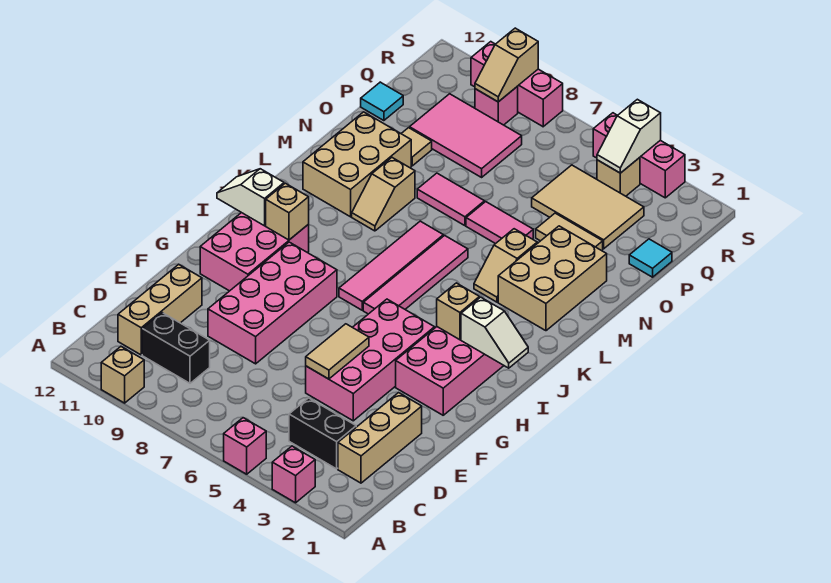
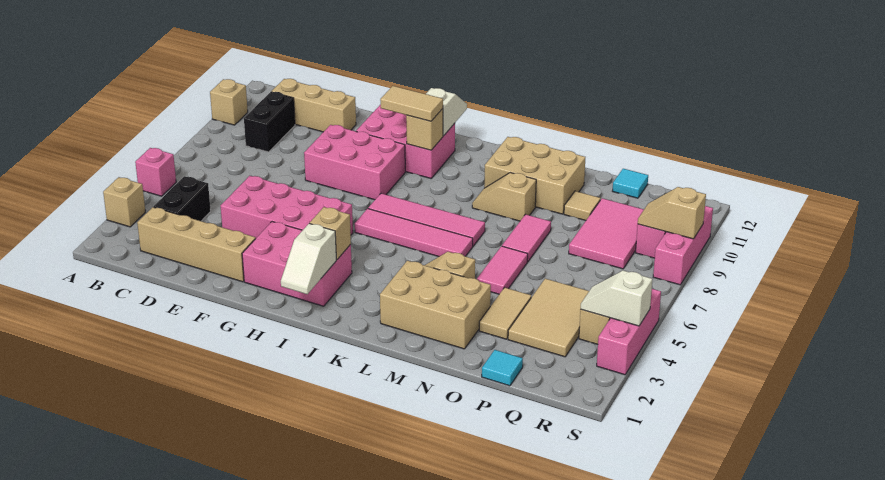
pink 1x1 brick [272,446,315,503] -> tan 1x1 brick [103,177,145,227]
tan 1x3 brick [338,393,422,483] -> tan 1x4 brick [137,207,256,282]
tan 1x2 tile [306,324,369,379] -> tan 1x2 tile moved to [380,86,443,121]
pink 2x4 brick [208,242,337,364] -> pink 2x3 brick [304,125,405,200]

